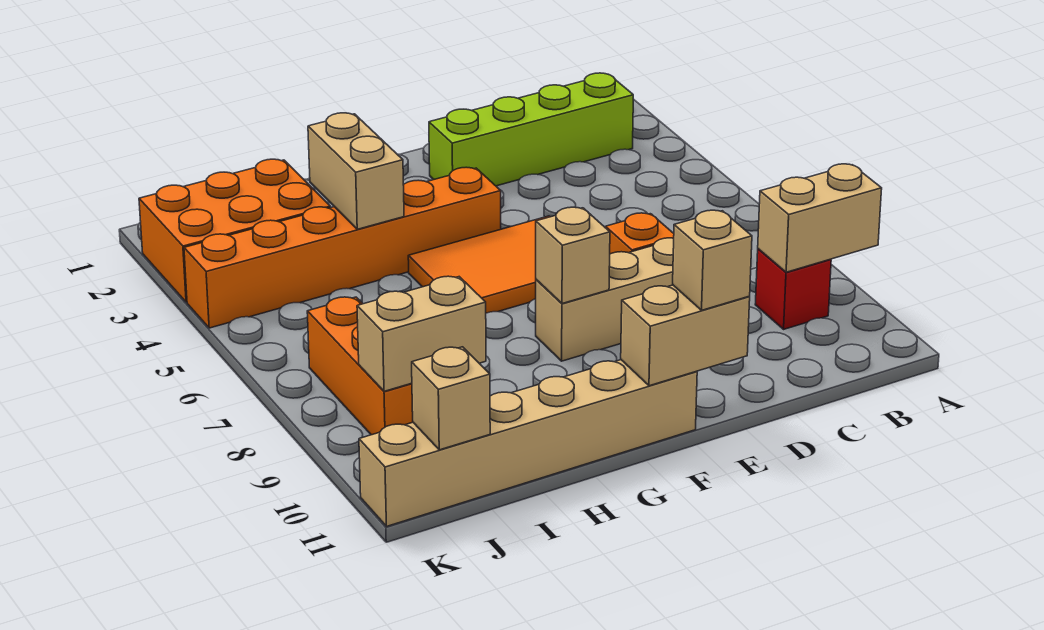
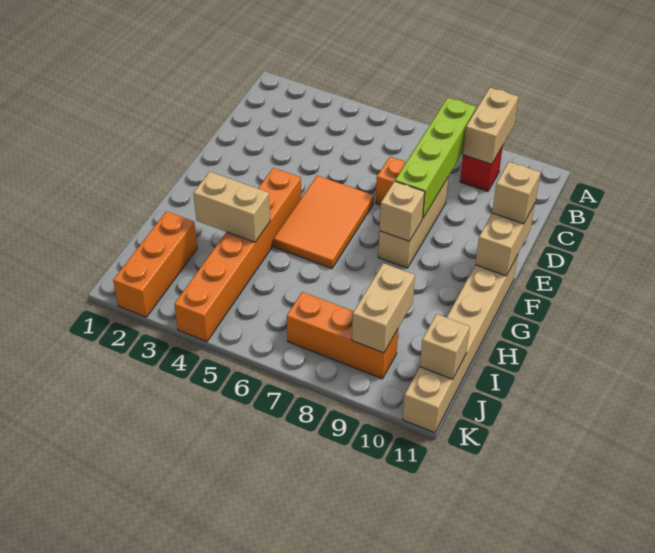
lime 1x4 brick [429,73,633,186] -> lime 1x4 brick moved to [395,98,476,218]
orange 2x3 brick [139,159,331,302] -> orange 1x3 brick [113,211,197,317]

